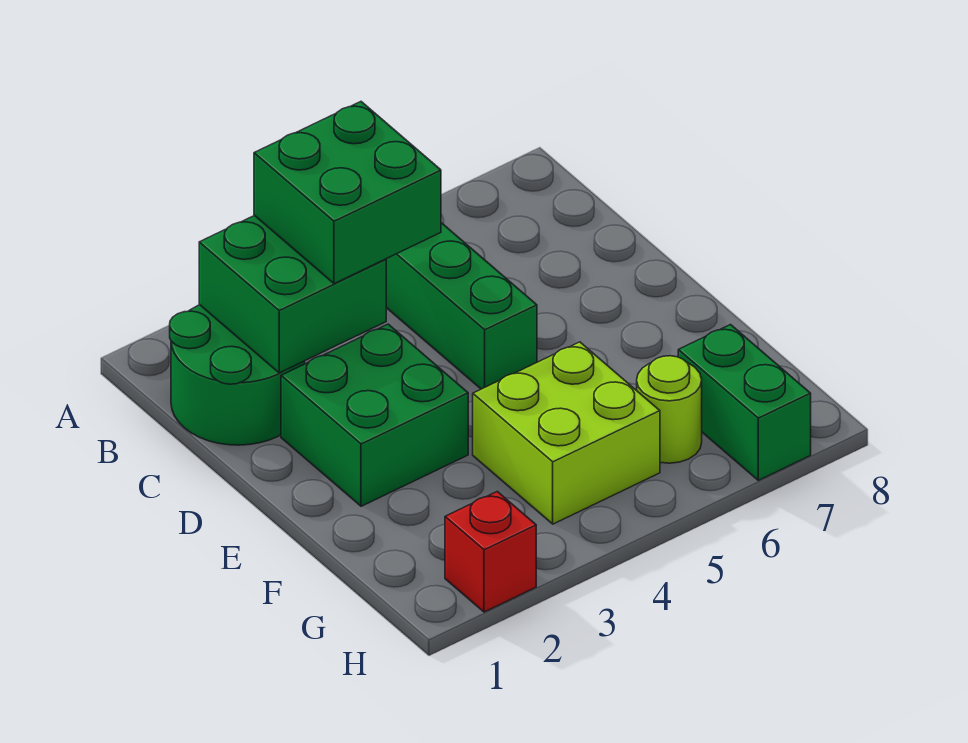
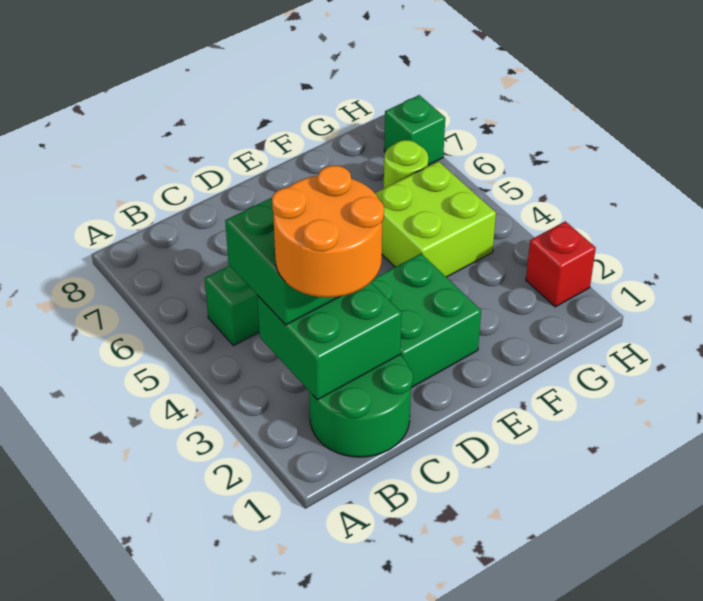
none -> orange 2x2 round brick [272,166,384,297]
green 1x2 brick [678,325,811,480] -> green 1x1 brick [384,95,445,165]

